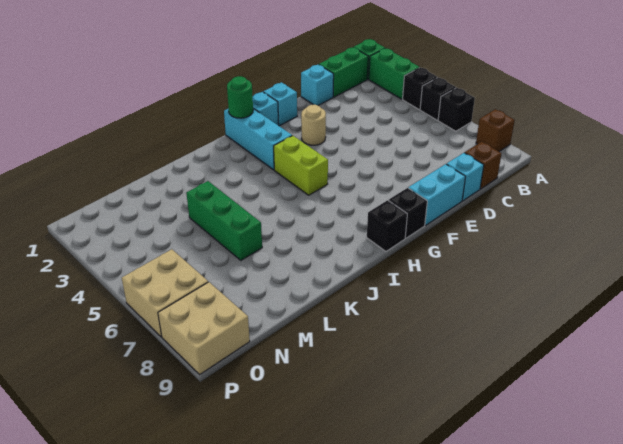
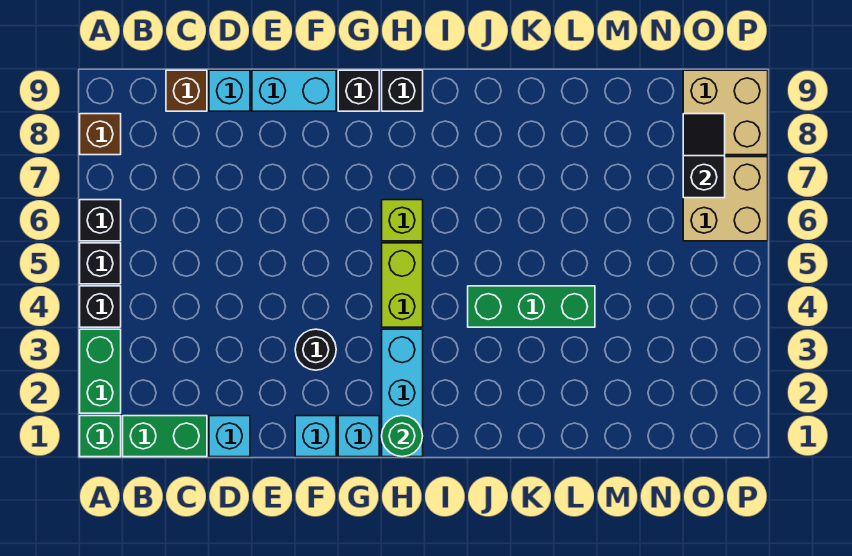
tan 1x1 round brick [301,105,326,145] -> black 1x1 round brick [295,329,336,370]
none -> lime 1x1 brick [382,200,423,241]
green 1x3 brick [186,181,262,260] -> green 1x3 brick turned to [468,286,595,327]
none -> black 1x2 slope [683,114,725,198]

